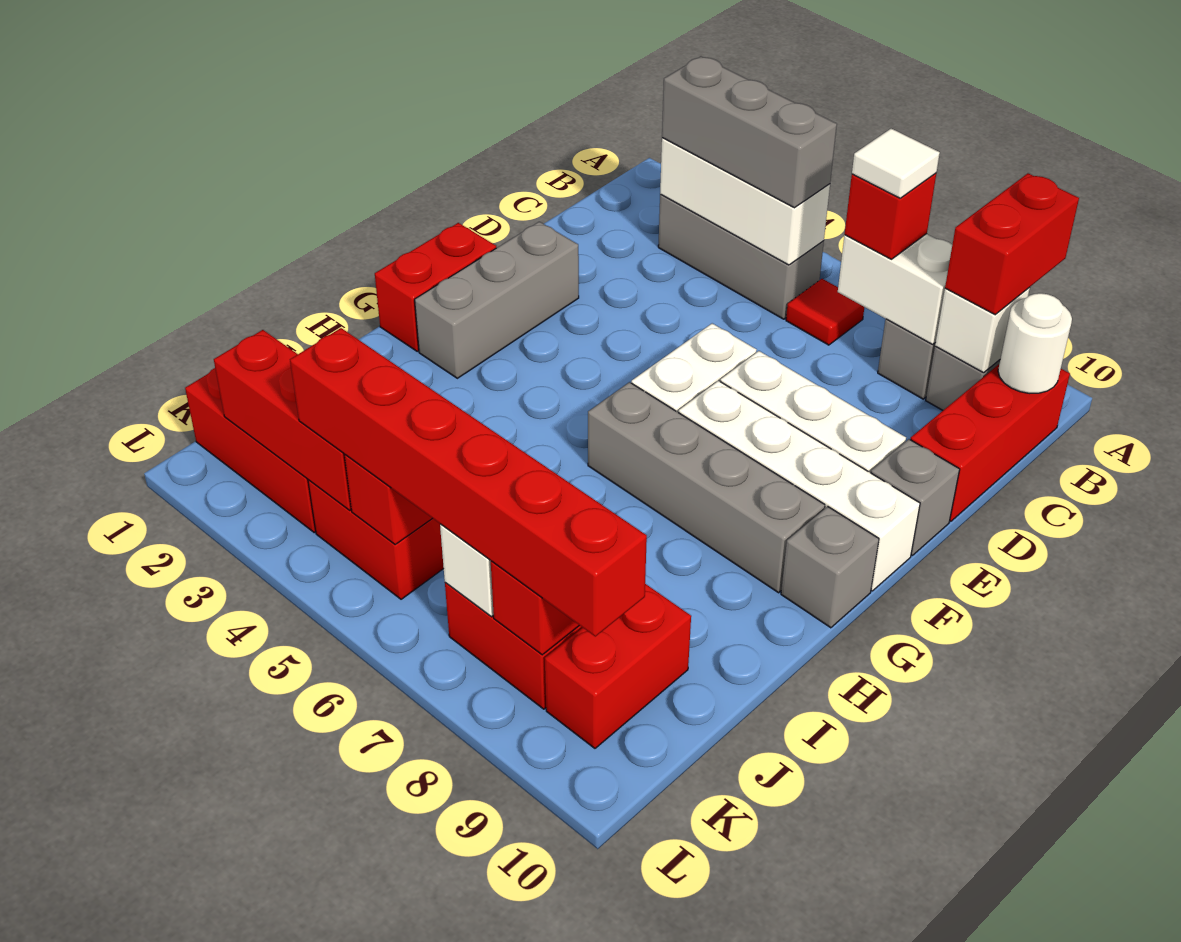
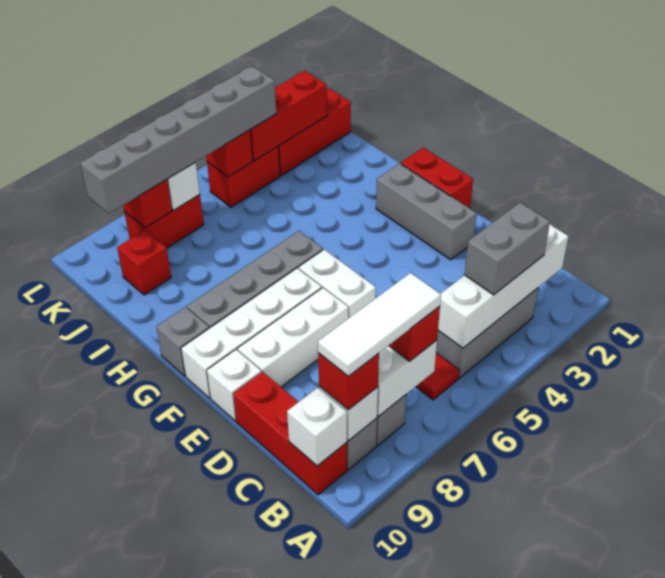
red 1x2 brick [945,173,1079,315] -> red 1x1 brick [318,353,379,410]
white 1x3 brick [660,138,830,265] -> white 1x4 brick [438,224,569,348]
grey 1x3 brick [662,57,837,208] -> grey 1x2 brick [465,203,550,295]
white 1x1 tile [852,129,940,198] -> white 1x3 tile [318,273,441,376]
white 1x1 round brick [998,293,1072,393] -> white 1x1 brick [287,388,347,466]
grey 1x1 brick [871,439,960,555] -> white 1x1 brick [207,350,261,421]
red 1x2 brick [545,584,691,748] -> red 1x1 brick [117,230,171,295]
red 1x6 brick [290,328,647,636] -> grey 1x6 brick [80,66,276,214]

